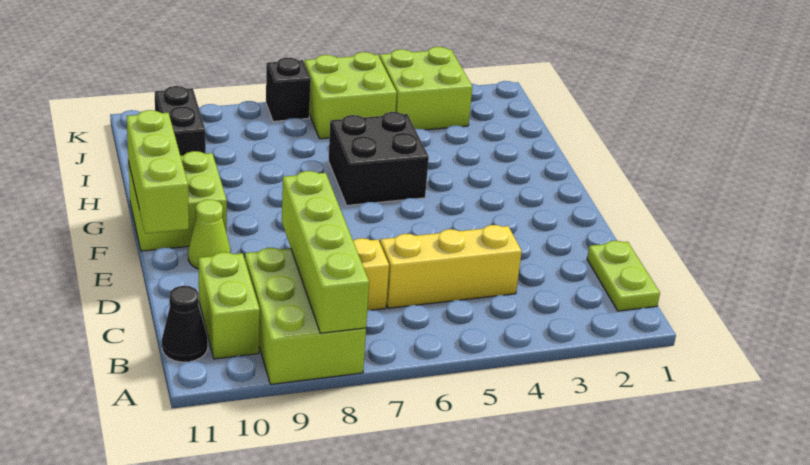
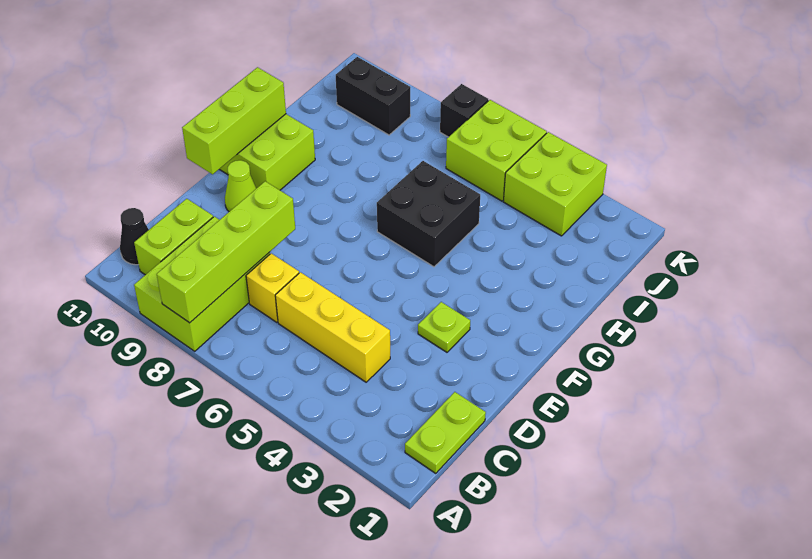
none -> lime 1x1 plate [418,302,470,352]
black 1x2 brick [155,86,206,156] -> black 1x2 brick turned to [336,57,410,135]

